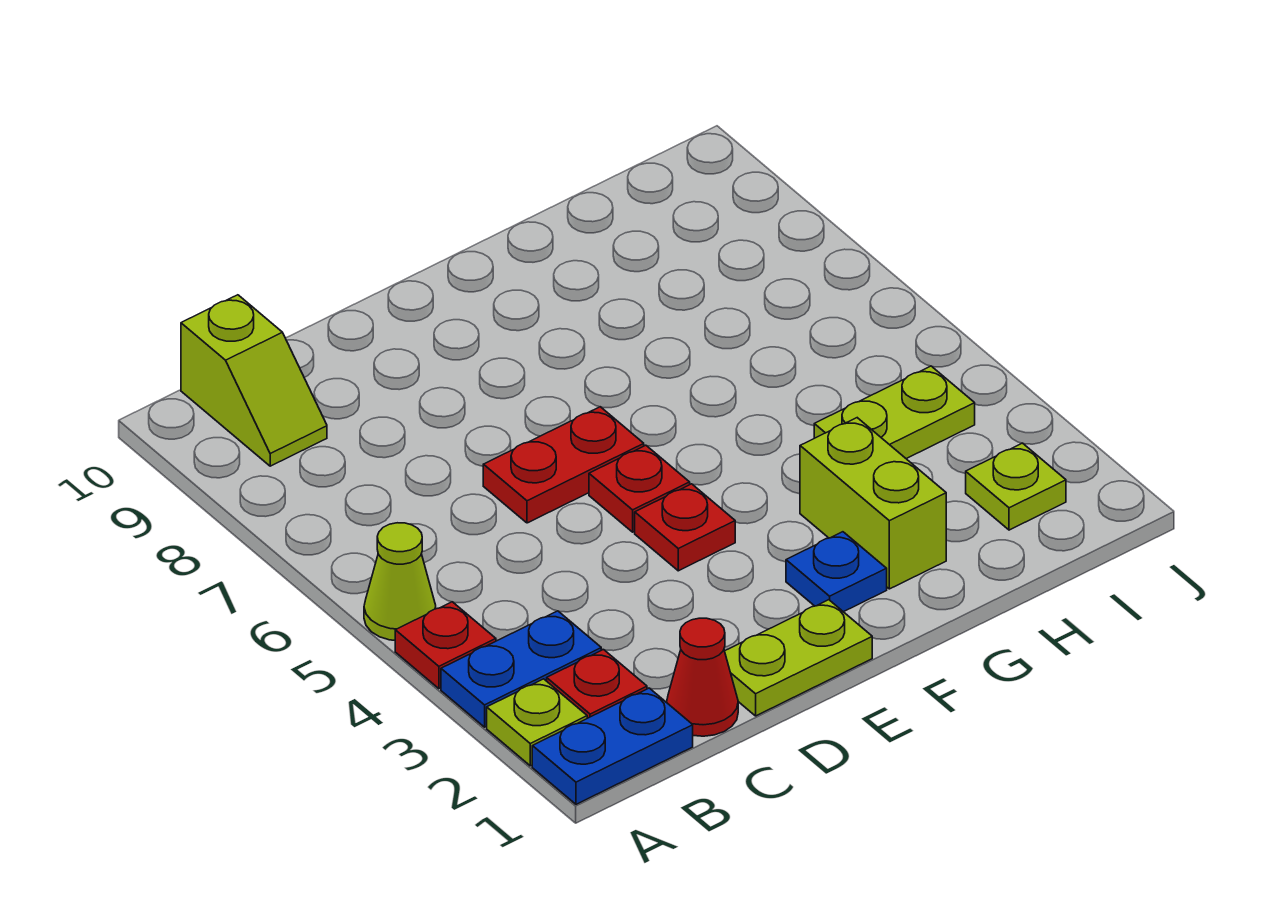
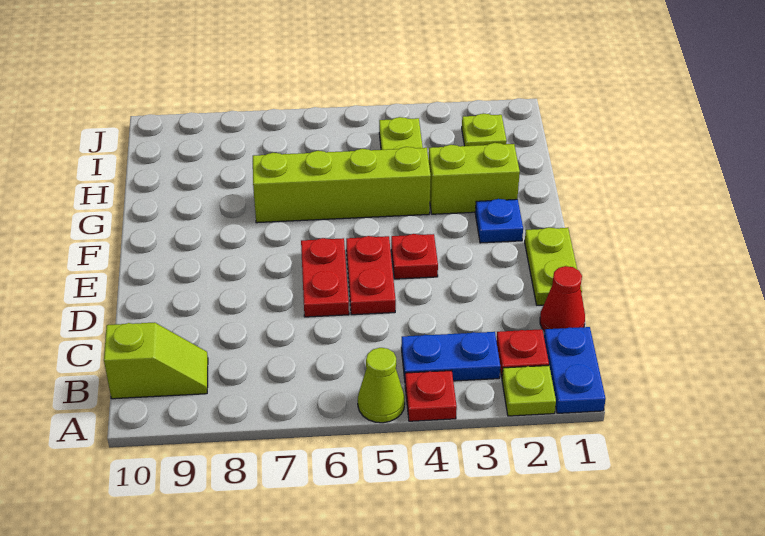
blue 1x2 plate [441,611,601,727] -> blue 1x2 plate turned to [401,332,500,381]
red 1x1 plate [589,445,690,532] -> red 1x2 plate [346,236,396,315]
none -> lime 1x4 brick [253,147,431,223]

